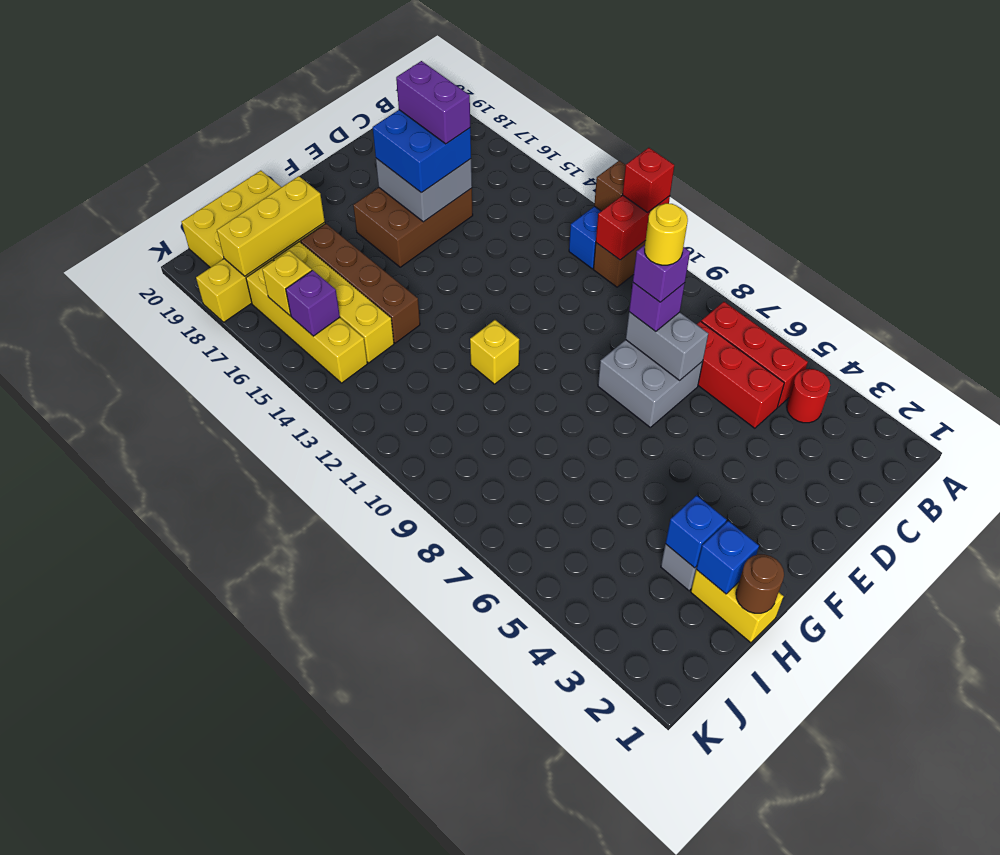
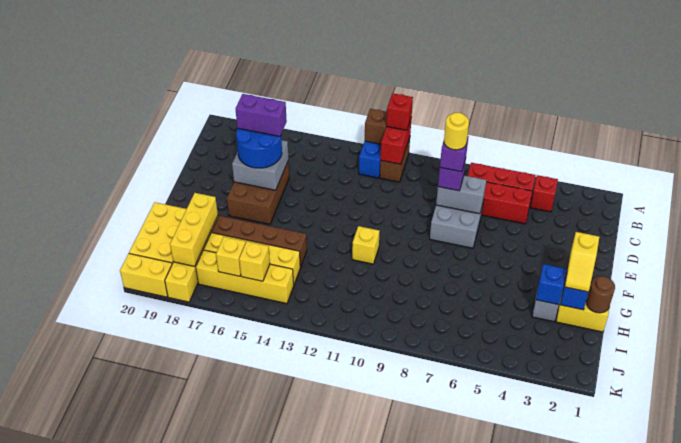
red 1x1 round brick [787,369,830,423] -> red 1x1 brick [530,175,558,212]
blue 2x2 brick [373,110,471,193] -> blue 2x2 round brick [236,128,282,168]
none -> yellow 1x2 slope [565,232,599,292]
purple 1x1 brick [286,270,340,336] -> yellow 1x1 brick [239,242,270,281]
none -> yellow 1x2 brick [120,254,172,297]

